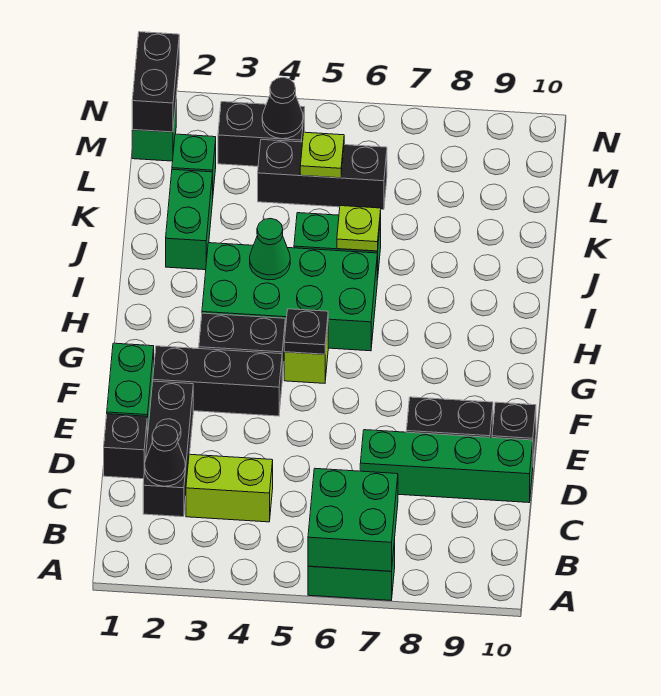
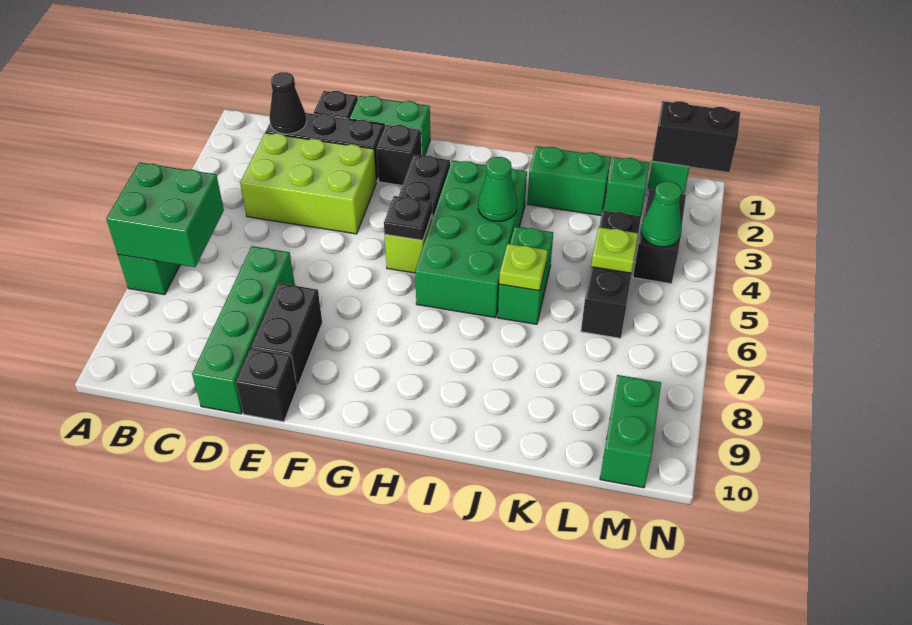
lime 1x2 brick [186,454,273,522] -> lime 2x3 brick [240,133,377,234]
black 1x3 brick [153,346,282,416] -> black 1x1 brick [377,125,422,185]
black 1x1 cone [262,77,303,139] -> green 1x1 cone [641,181,682,247]
none -> green 1x2 brick [600,375,661,488]

